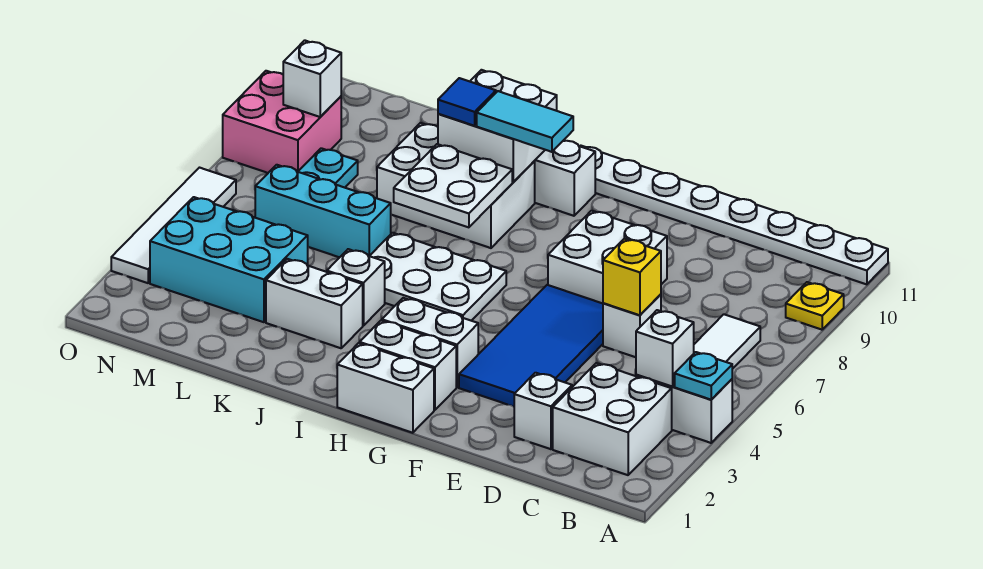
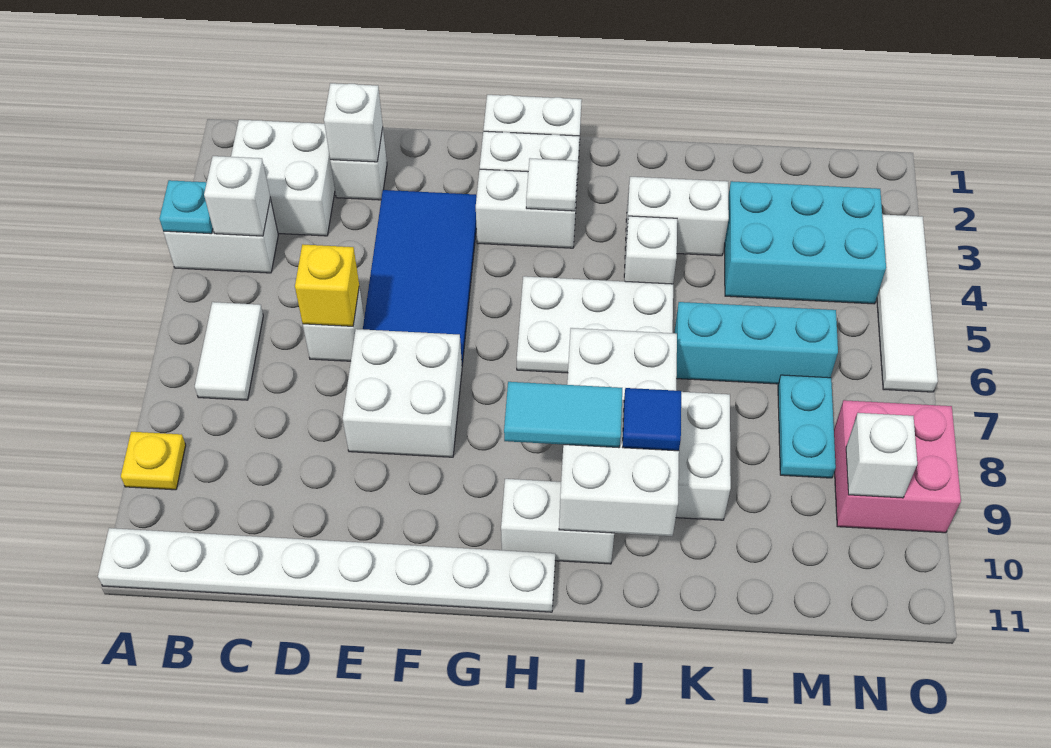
none -> white 1x1 brick [324,83,383,162]
none -> white 1x1 tile [526,158,578,211]

